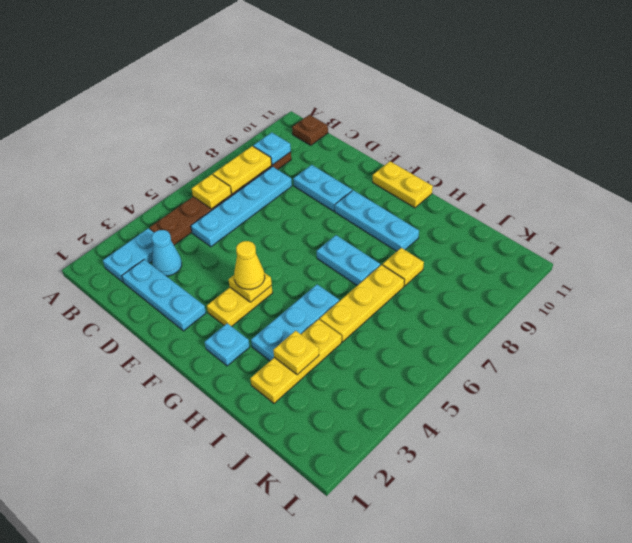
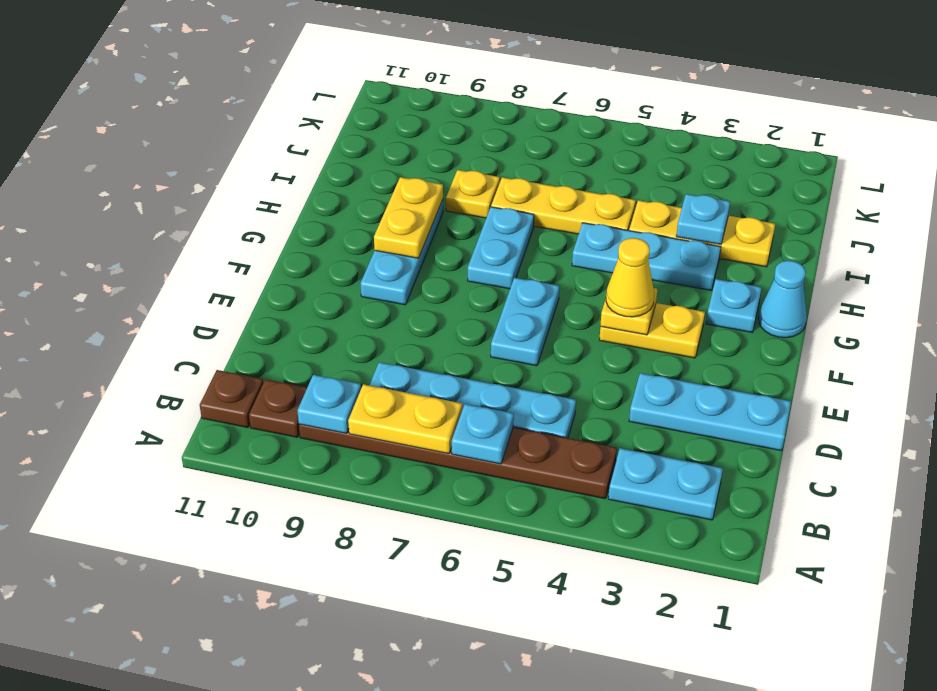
yellow 1x1 plate [192,174,231,209] -> cyan 1x1 plate [452,404,514,464]
none -> brown 1x1 plate [249,379,307,437]
cyan 1x3 plate [122,259,206,331] -> cyan 1x3 plate turned to [629,373,791,451]
cyan 1x1 cone [152,230,182,276] -> cyan 1x1 cone moved to [759,261,807,338]
cyan 1x2 plate [293,165,352,211] -> cyan 1x2 plate moved to [491,278,559,366]
yellow 1x2 plate [373,161,433,208] -> yellow 1x2 plate moved to [374,177,443,258]
yellow 1x1 plate [273,331,319,375] -> cyan 1x1 plate [676,194,730,244]

